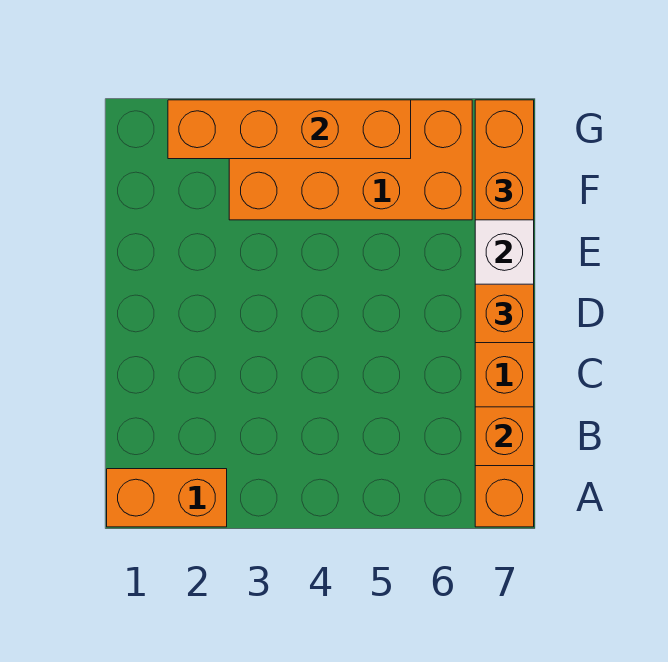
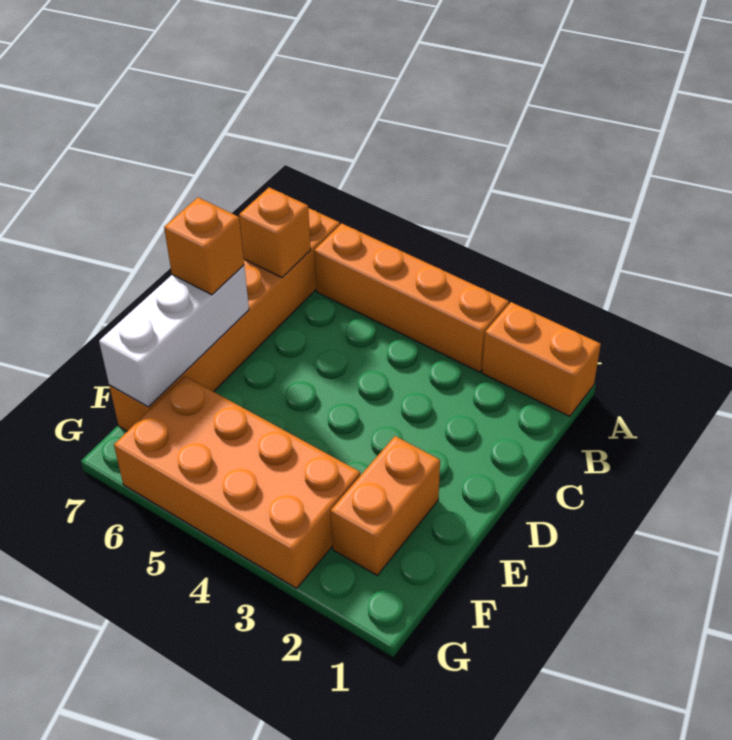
orange 1x2 brick [475,100,534,220] -> orange 1x2 brick moved to [331,436,440,575]
orange 1x4 brick [168,100,411,159] -> orange 1x4 brick moved to [314,223,509,372]

